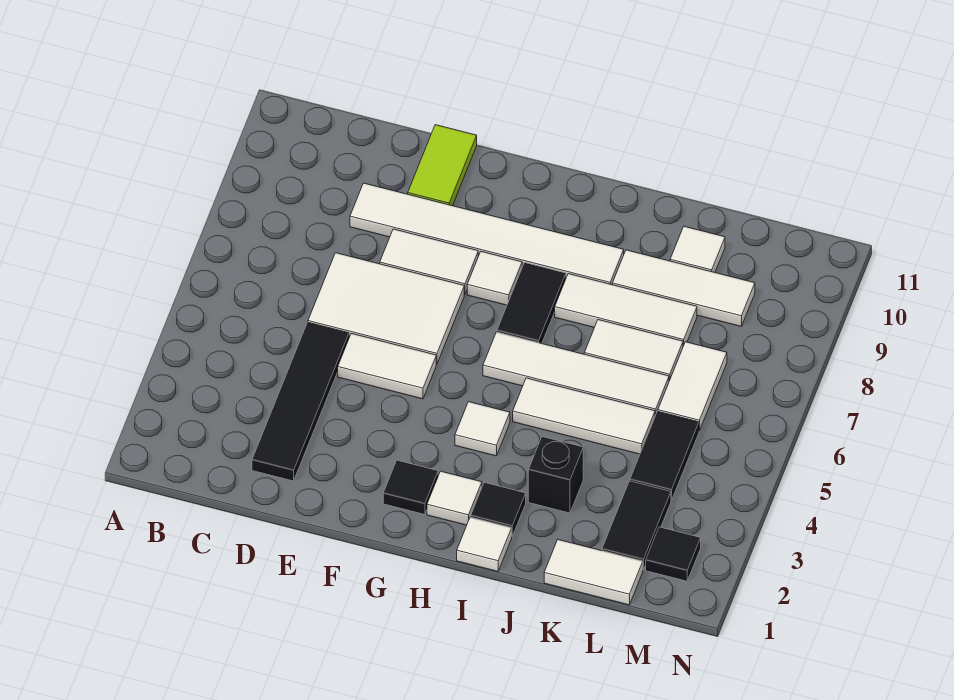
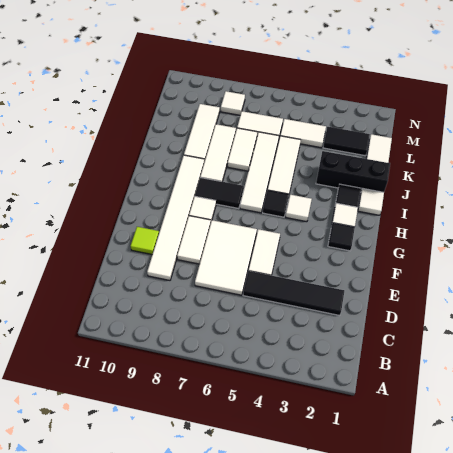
lime 1x2 tile [408,125,477,206] -> lime 1x1 tile [131,227,159,255]
black 1x1 brick [528,437,583,513] -> black 1x3 brick [316,151,390,192]
white 1x1 tile [670,226,725,272] -> white 1x1 tile moved to [221,91,245,115]
black 1x2 tile [630,411,699,500] -> white 1x2 tile [280,119,326,148]
black 1x1 tile [646,527,701,581] -> black 1x1 tile moved to [263,190,289,217]

